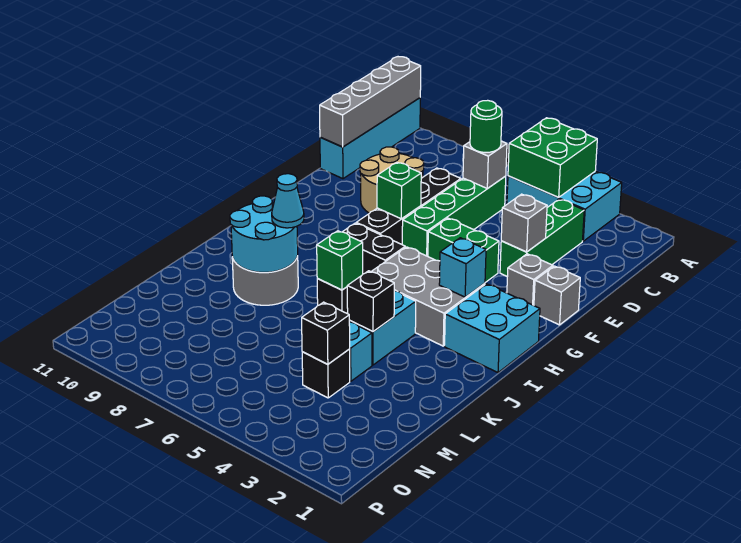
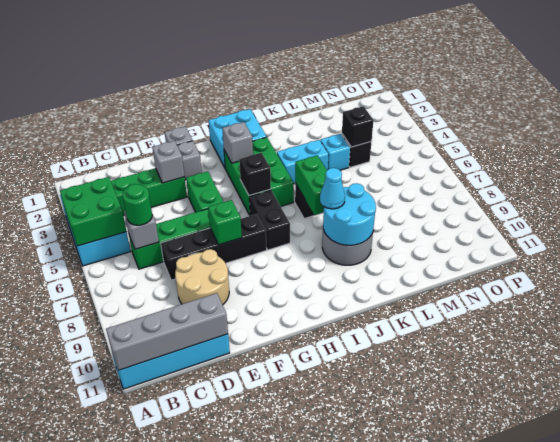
grey 2x3 brick [371,247,485,346] -> green 2x3 brick [224,137,294,215]
cyan 1x1 brick [439,238,486,297] -> grey 1x1 brick [222,122,253,163]
green 1x1 brick [317,231,363,290] -> green 1x2 brick [295,155,327,215]
black 1x1 brick [347,271,394,332] -> black 1x1 brick moved to [239,153,271,195]

